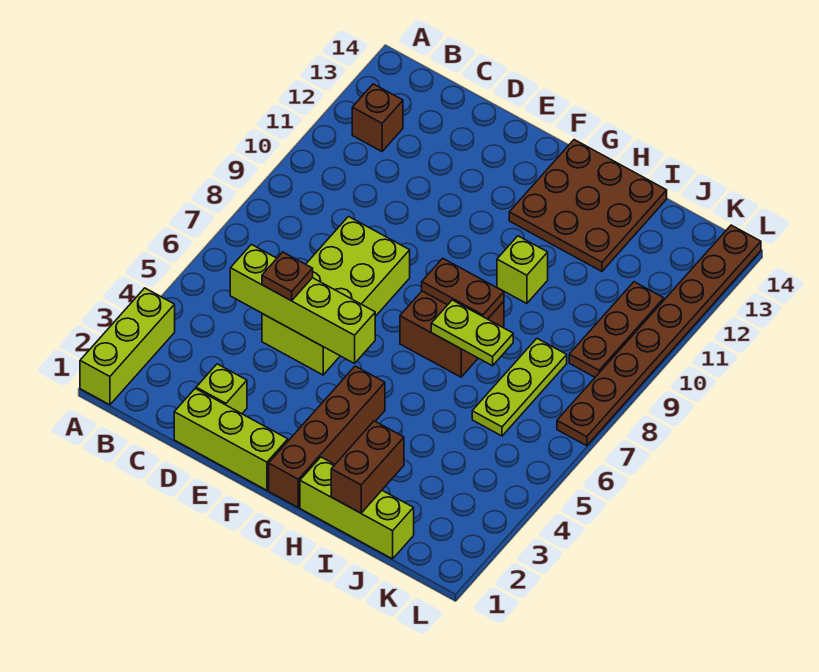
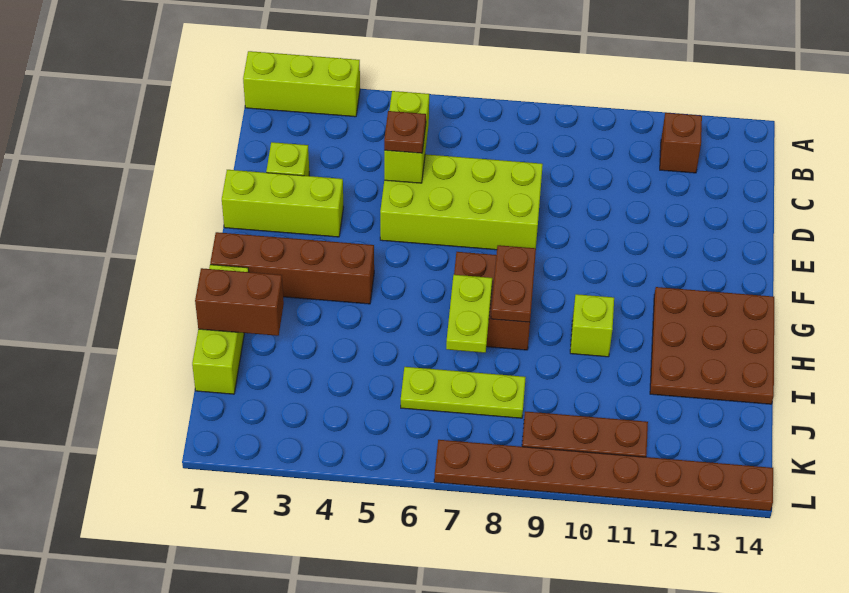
lime 1x4 brick [230,244,375,363] -> lime 1x2 brick [384,91,429,183]
lime 1x3 brick [174,389,288,490] -> lime 1x3 brick turned to [222,170,343,237]

